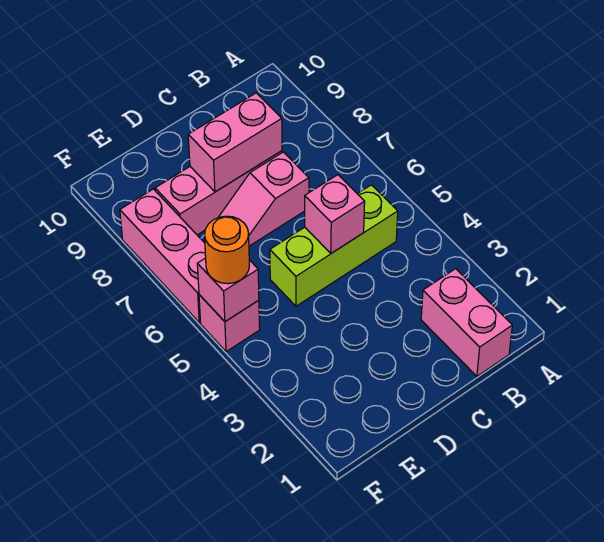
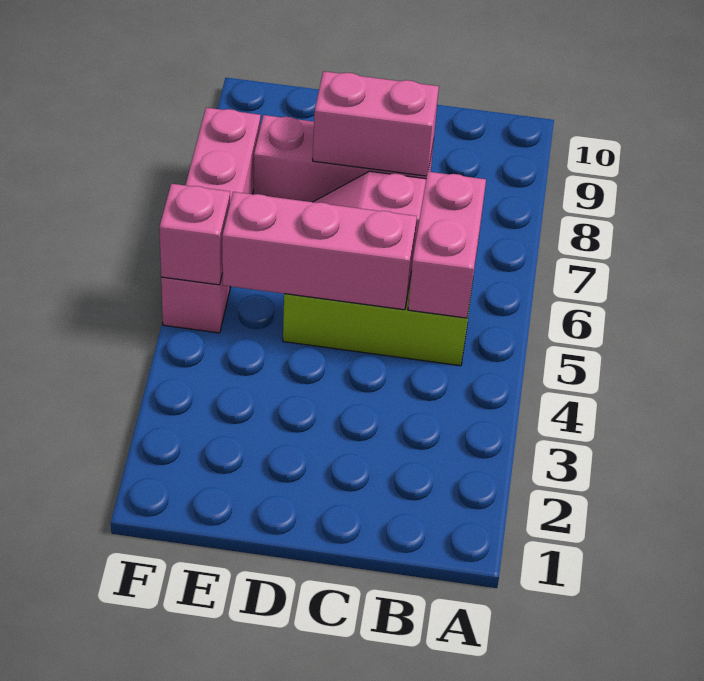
pink 1x2 brick [421,269,512,376] -> pink 1x2 brick moved to [408,172,486,318]
pink 1x1 brick [305,175,365,253] -> pink 1x3 brick [222,192,417,310]
orange 1x1 round brick [204,216,249,284] -> none

